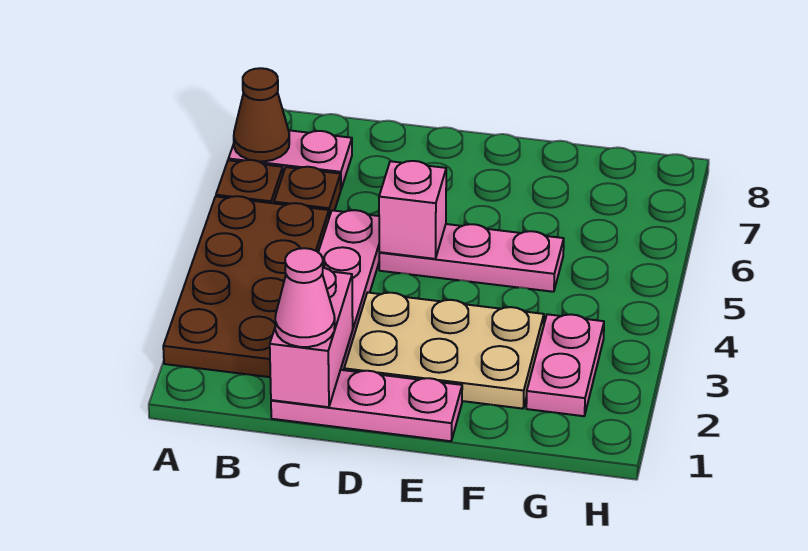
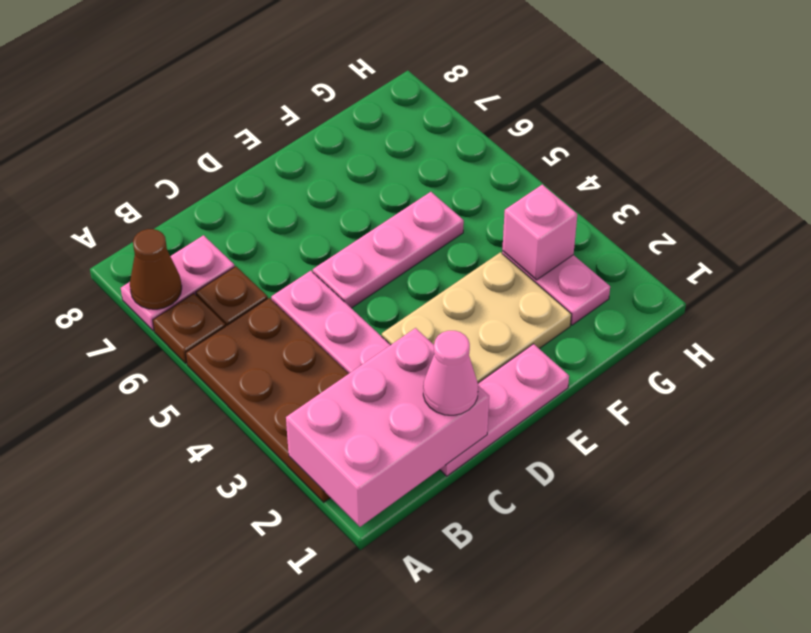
pink 1x2 brick [270,268,353,407] -> pink 2x3 brick [286,328,489,527]
pink 1x1 brick [379,161,446,259] -> pink 1x1 brick moved to [502,184,577,280]

